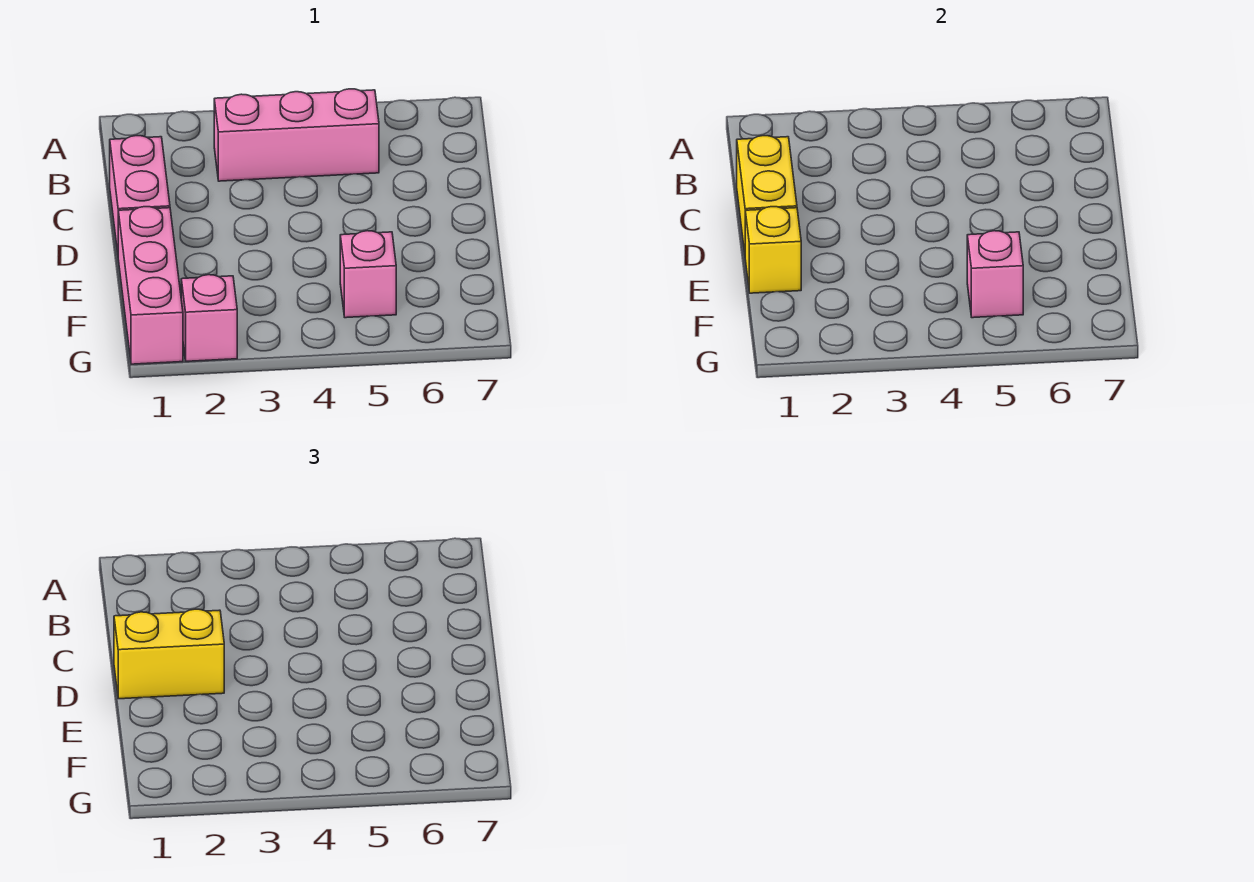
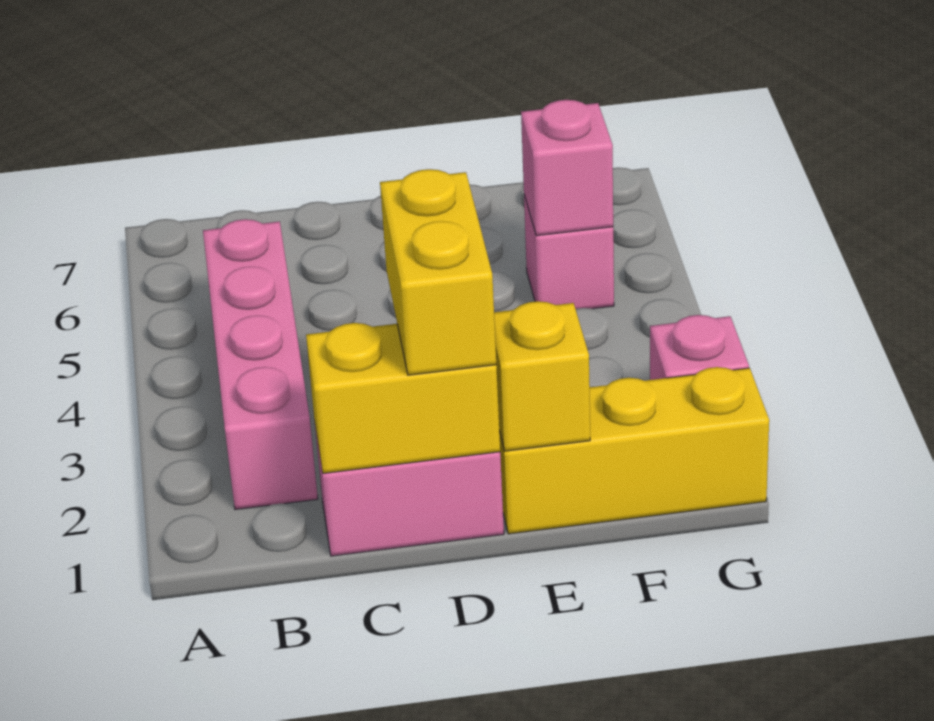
pink 1x3 brick [214,89,379,181] -> pink 1x4 brick [203,219,318,510]
pink 1x3 brick [118,207,183,364] -> yellow 1x3 brick [499,367,769,534]

